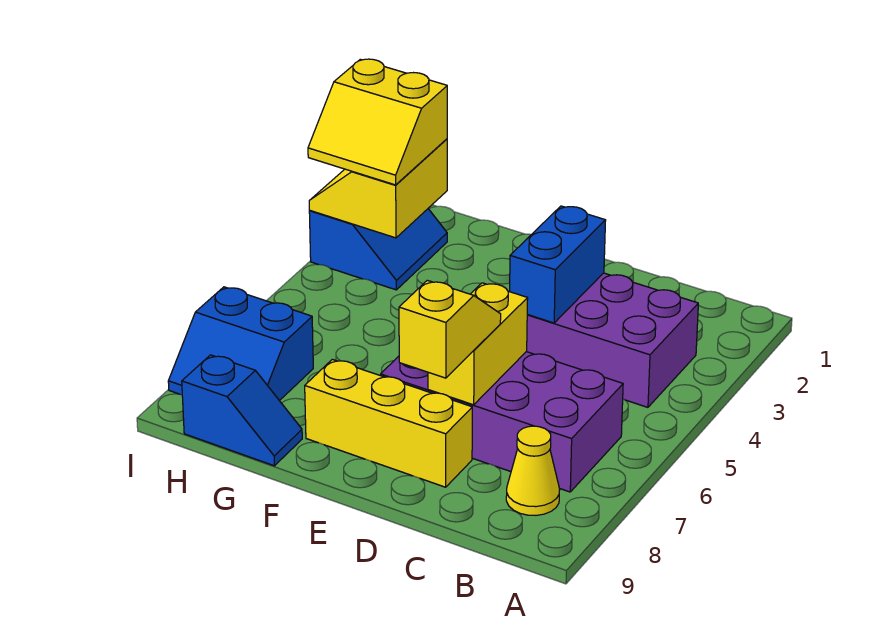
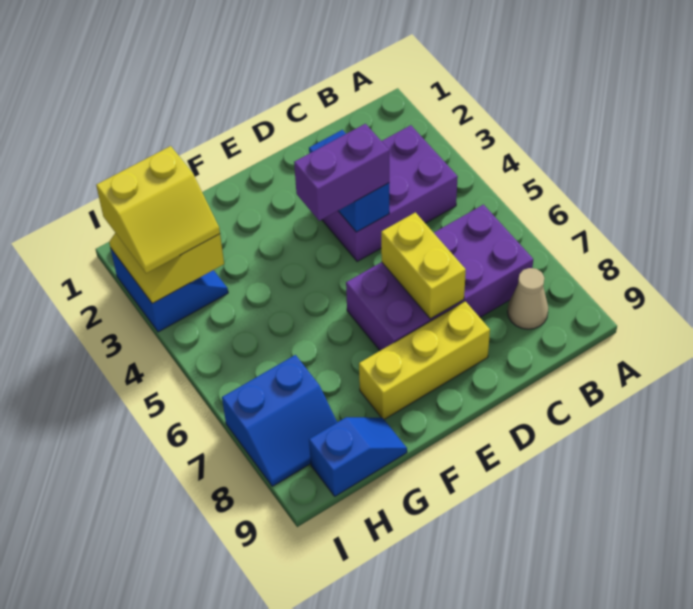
yellow 1x1 cone [506,426,560,515] -> tan 1x1 cone [507,268,548,329]
none -> purple 1x2 brick [294,124,389,221]
yellow 1x2 slope [399,280,501,378] -> none

